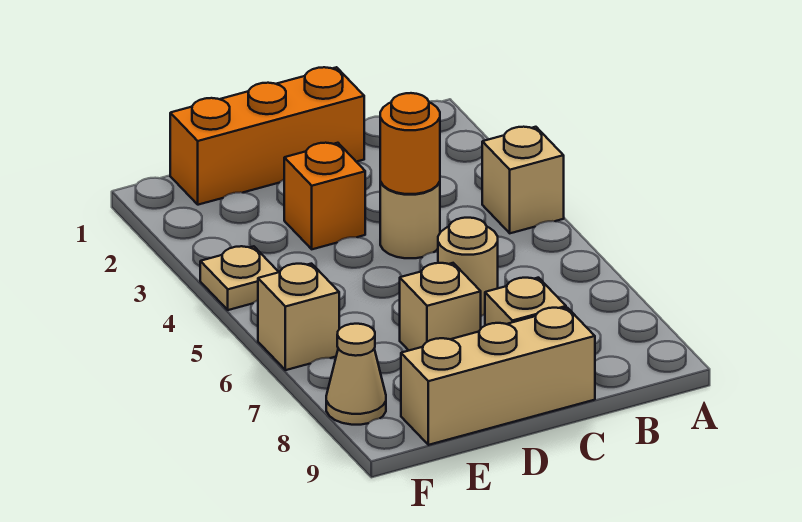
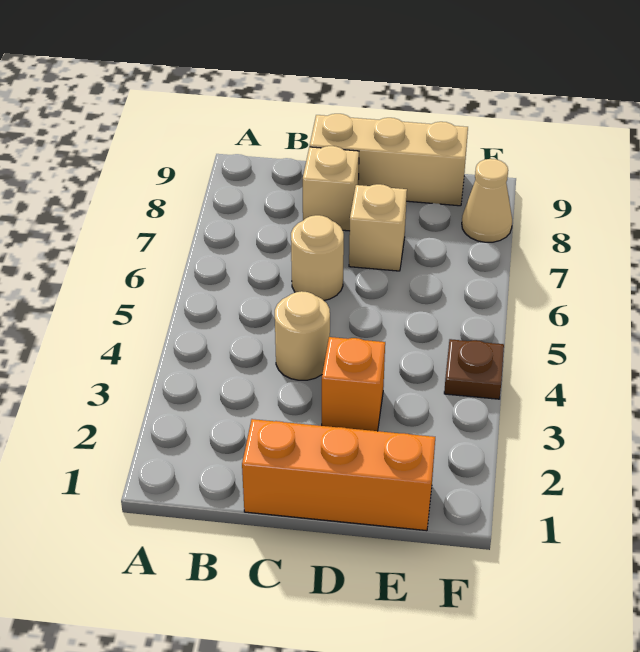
tan 1x1 brick [482,127,564,233] -> none
orange 1x1 round brick [380,93,440,194] -> none
tan 1x1 plate [200,246,278,310] -> brown 1x1 plate [444,339,504,399]
tan 1x1 brick [258,264,339,370] -> none

